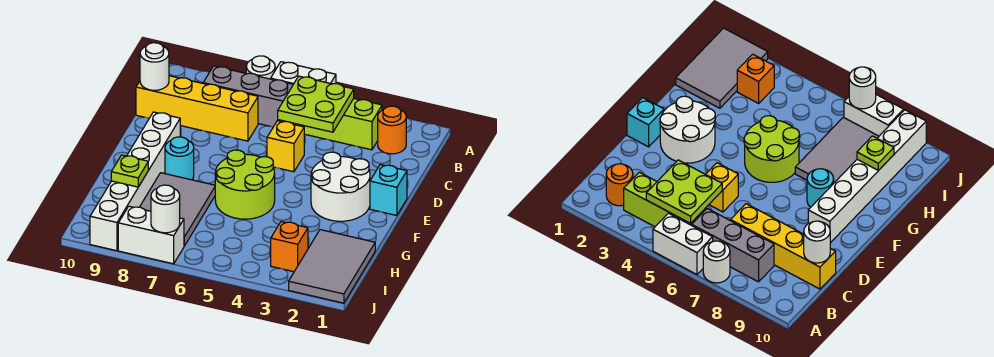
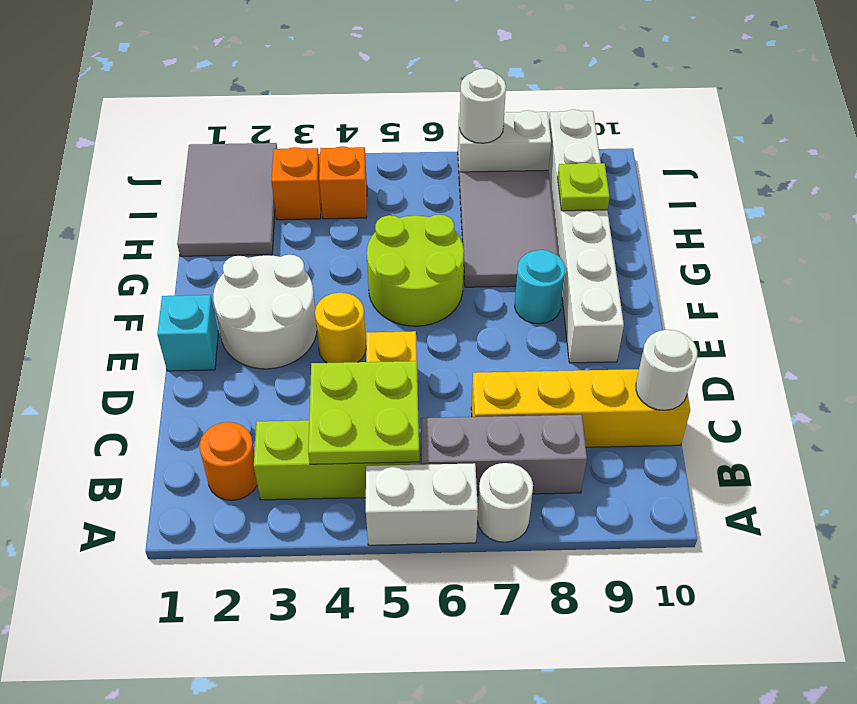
none -> yellow 1x1 round brick [315,293,366,363]
none -> orange 1x1 brick [319,146,367,219]

